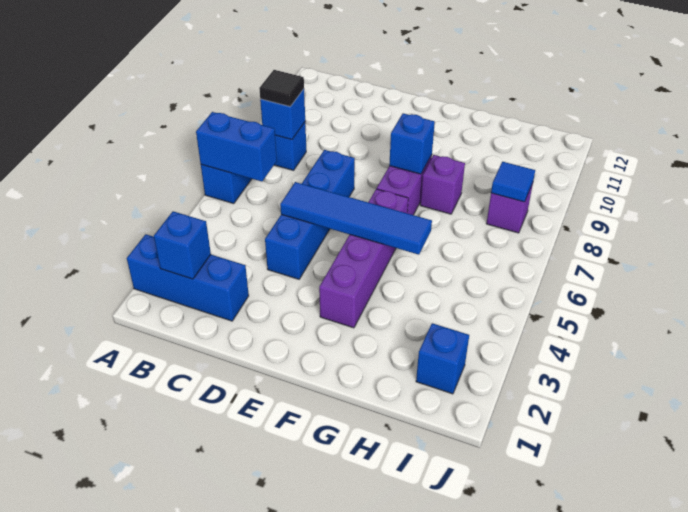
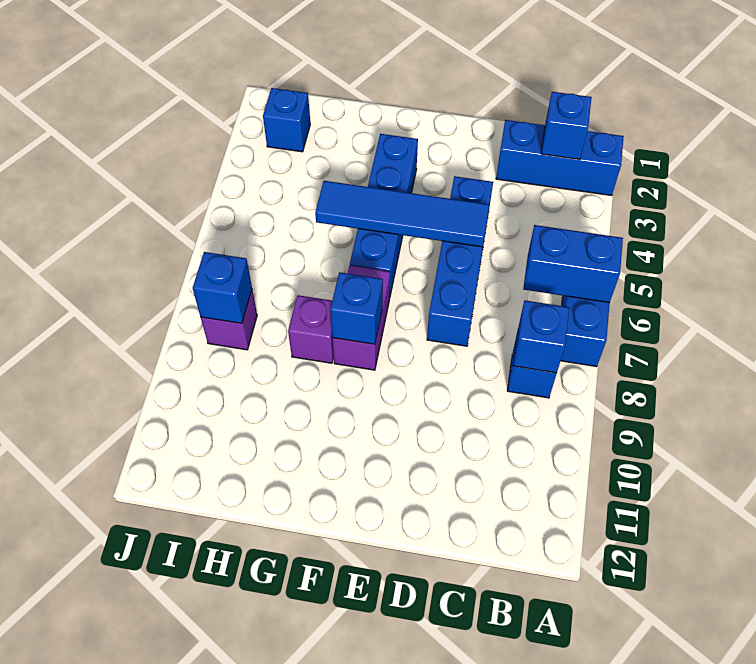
black 1x1 tile [259,70,304,107] -> none
purple 1x4 brick [319,189,408,328] -> blue 1x4 brick [350,134,418,295]
blue 1x1 tile [491,162,535,202] -> blue 1x1 brick [193,252,252,323]

